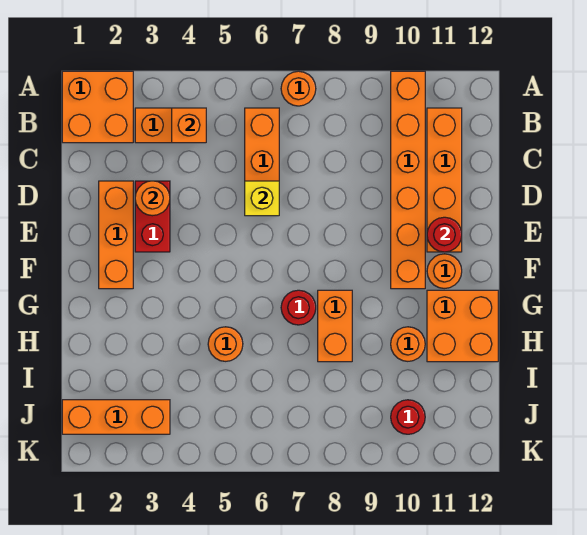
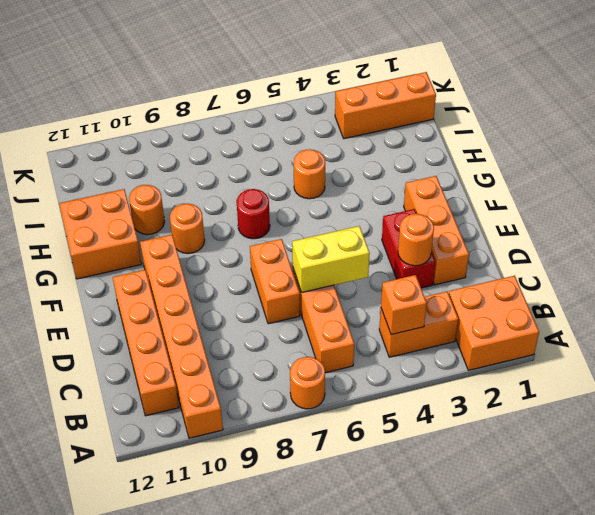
yellow 1x1 brick [245,181,279,216] -> yellow 1x2 brick [292,226,370,292]
red 1x1 round brick [427,217,462,252] -> none
orange 1x1 round brick [427,254,462,289] -> orange 1x1 round brick moved to [170,204,205,254]
orange 1x2 brick [318,290,352,362] -> orange 1x2 brick moved to [250,239,300,324]
red 1x1 round brick [391,400,425,434] -> none

